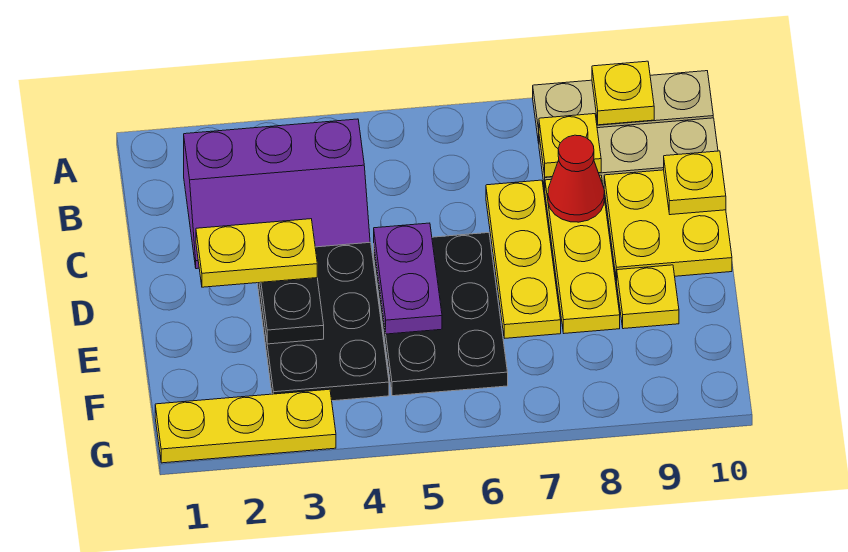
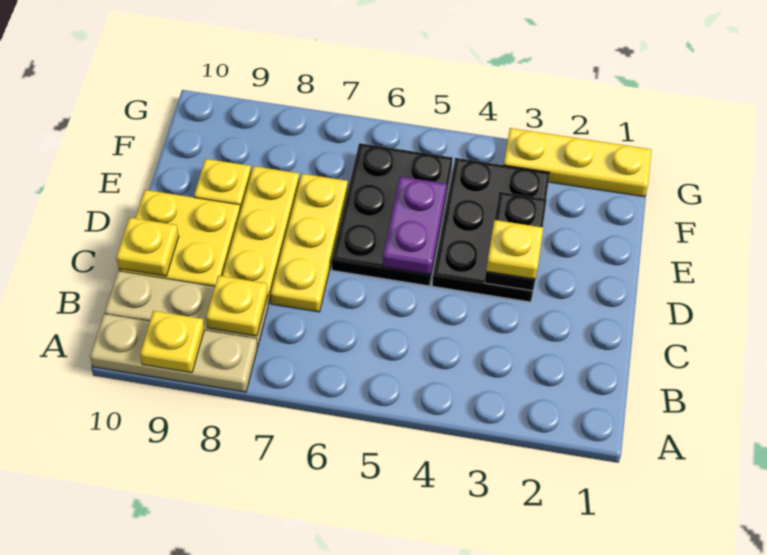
purple 2x3 slope [184,119,370,269] -> none
red 1x1 cone [548,135,604,222] -> none
yellow 1x2 plate [196,219,317,287] -> yellow 1x1 plate [486,220,543,279]

